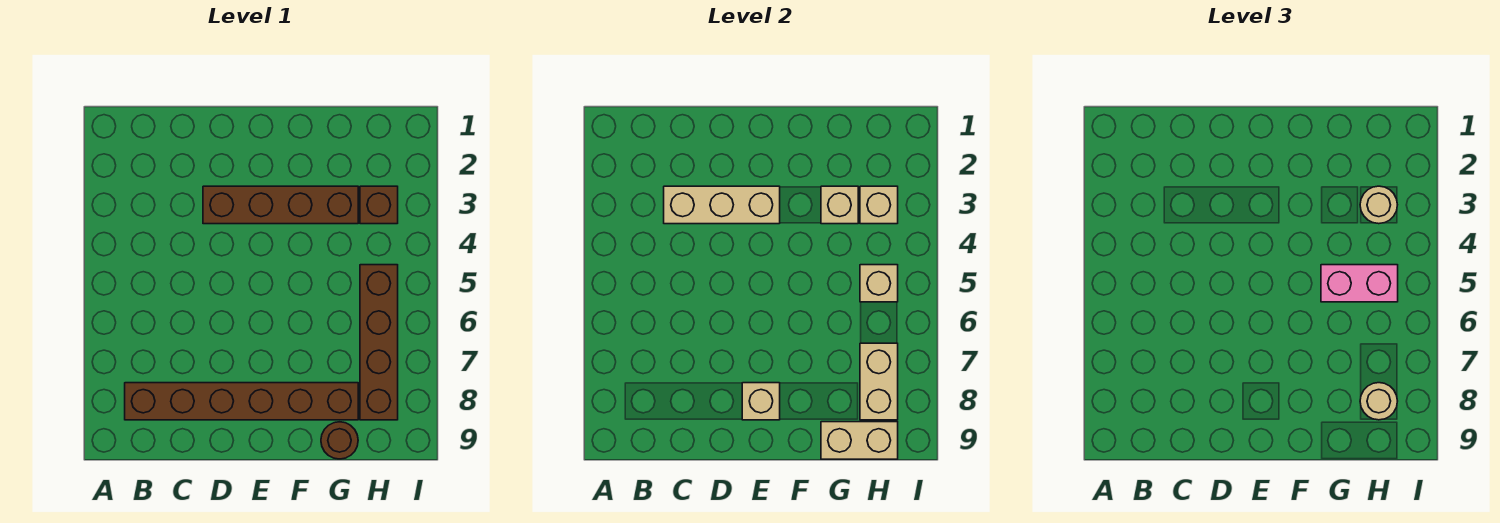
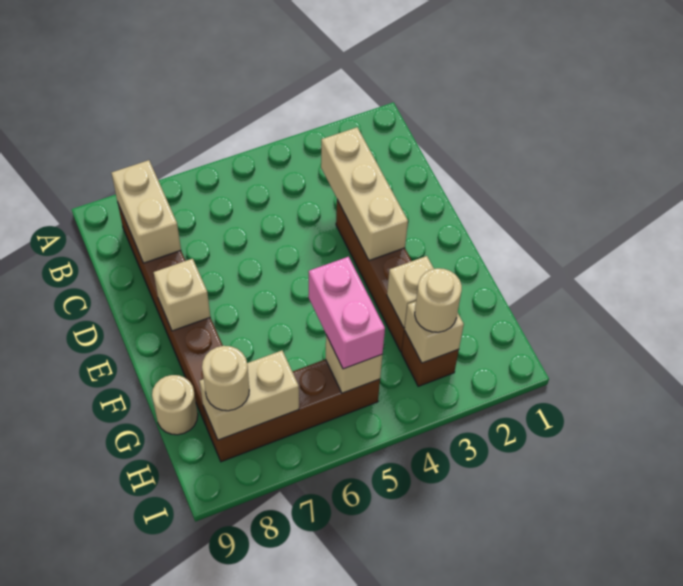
brown 1x1 round brick [321,422,358,459] -> tan 1x1 round brick [152,375,198,435]
tan 1x2 brick [821,422,898,459] -> tan 1x2 brick moved to [112,160,181,263]

